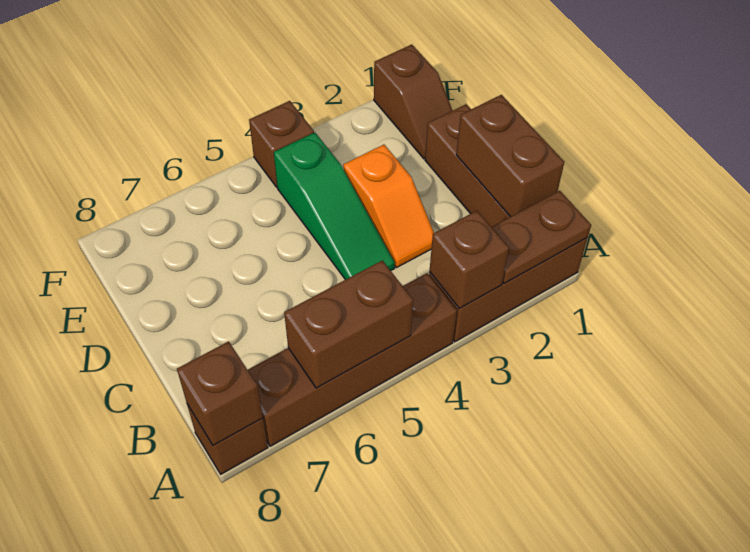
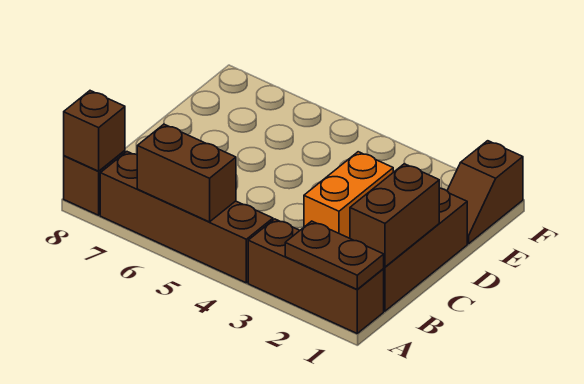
brown 1x1 brick [430,211,509,309] -> none
orange 1x2 slope [343,145,434,267] -> orange 1x2 brick [304,152,393,238]
green 1x3 slope [274,133,395,280] -> none
brown 1x1 brick [249,101,314,187] -> none

